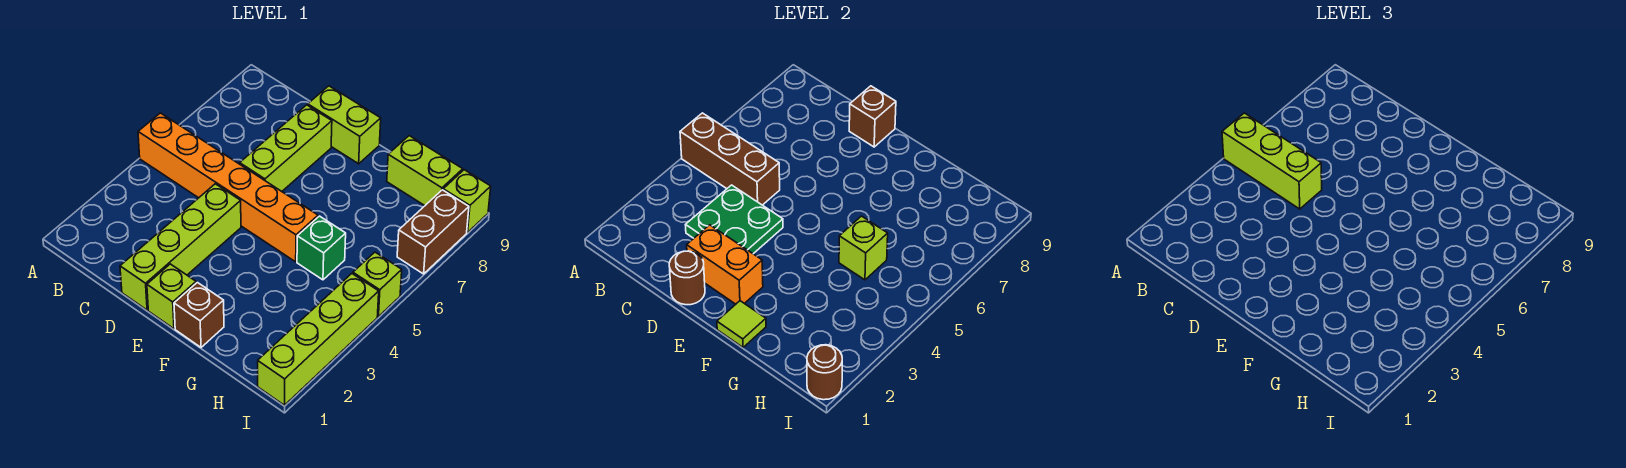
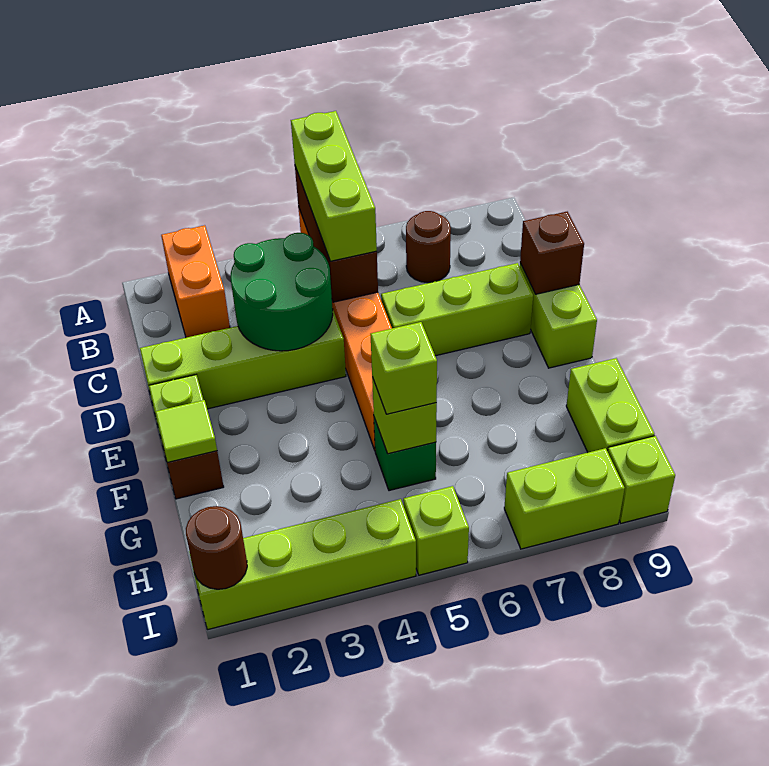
green 2x2 plate [686,185,783,254] -> green 2x2 round brick [231,233,333,351]
brown 1x1 round brick [669,251,705,305] -> brown 1x1 round brick moved to [406,211,451,283]
orange 1x2 brick [687,225,763,304] -> orange 1x2 brick moved to [161,225,230,338]
none -> lime 1x1 brick [370,322,437,414]
brown 1x2 brick [397,190,469,274] -> lime 1x2 brick [504,448,625,549]

